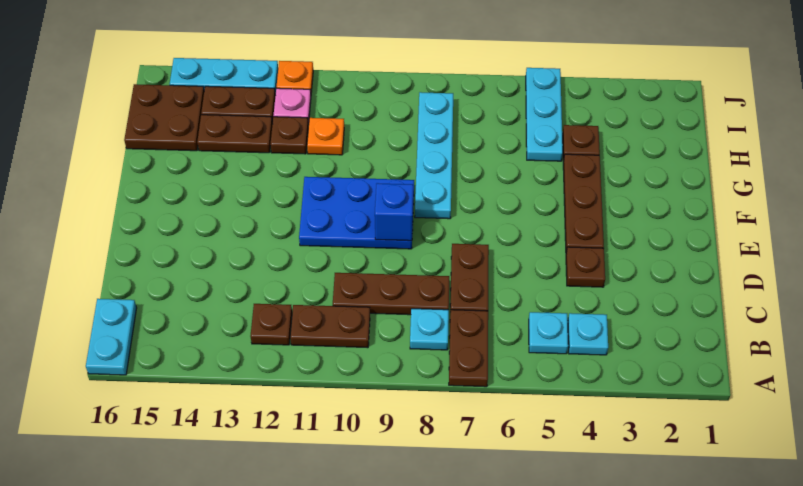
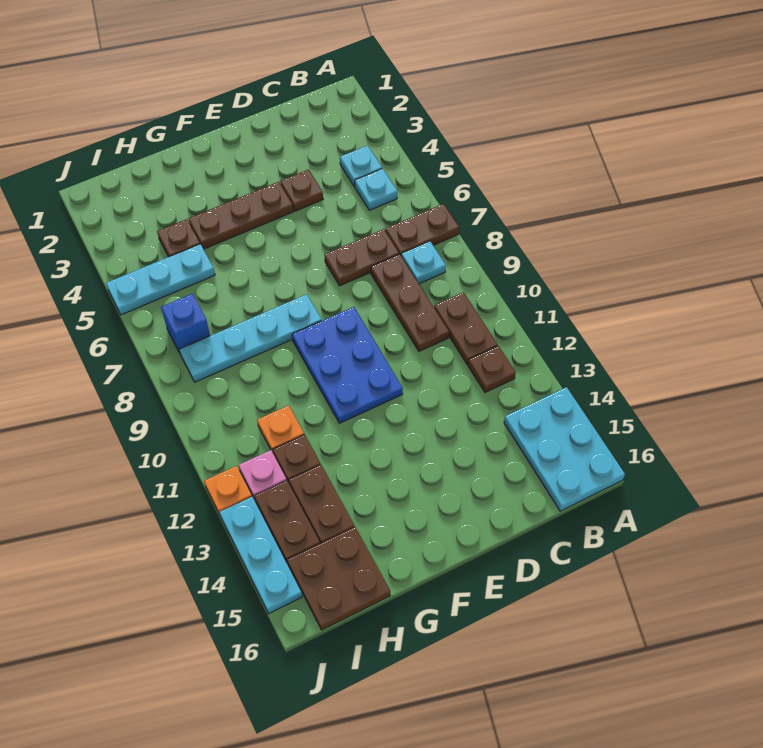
cyan 1x2 plate [86,299,137,375] -> cyan 2x3 plate [504,387,625,511]
blue 1x1 brick [375,183,413,241] -> blue 1x1 brick moved to [161,294,210,353]

